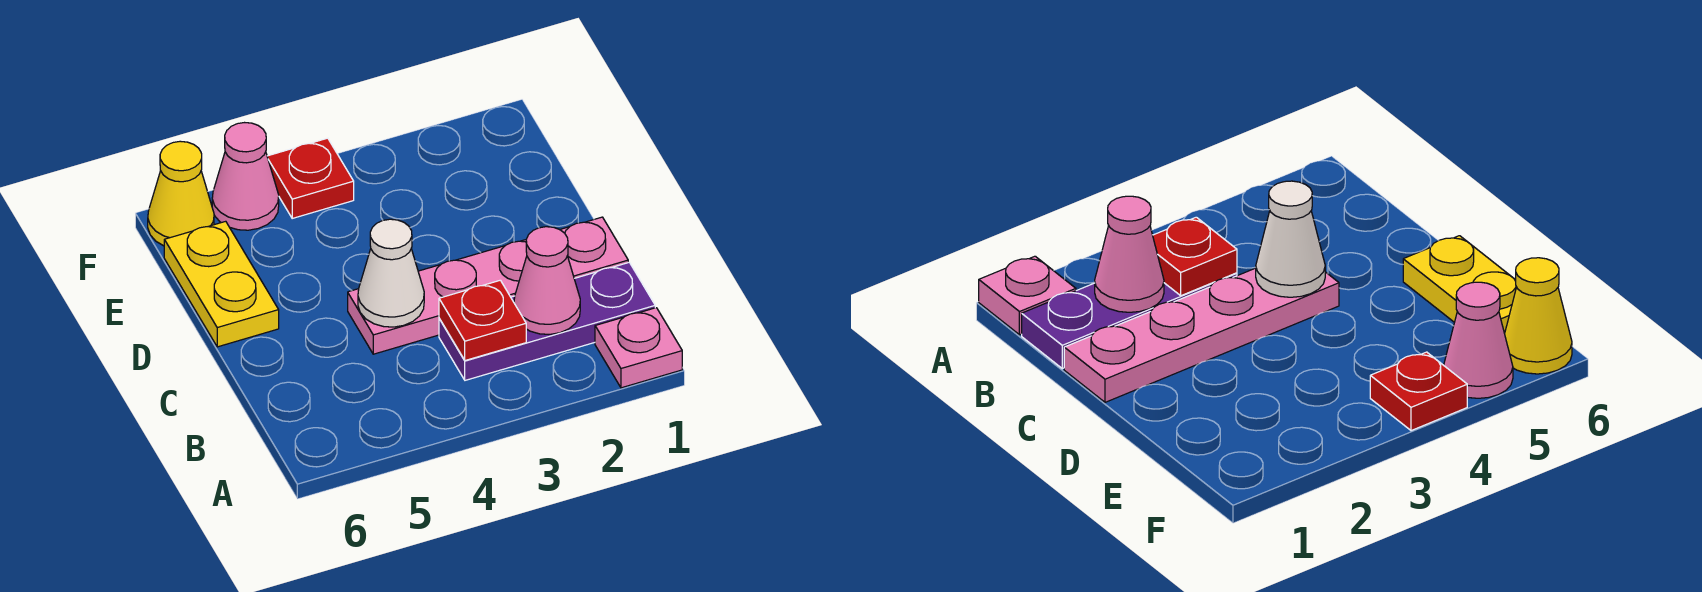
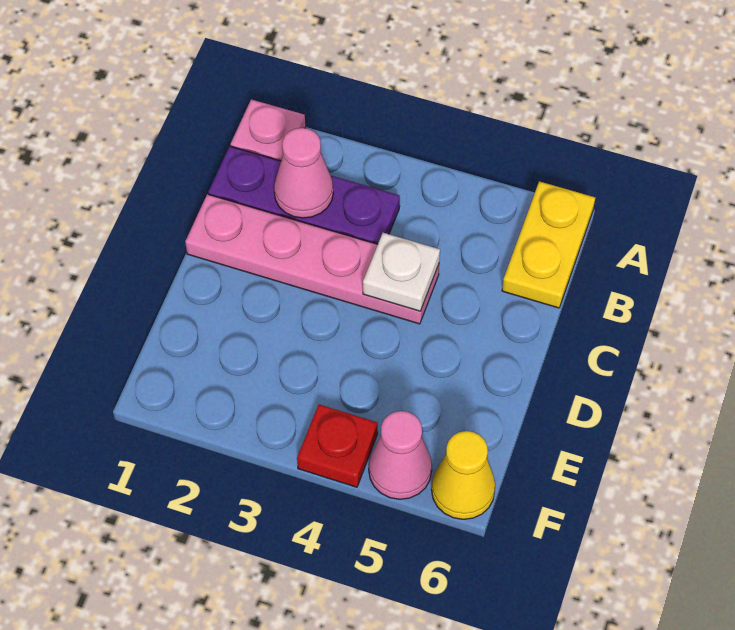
red 1x1 plate [439,280,526,360] -> none
white 1x1 cone [358,219,424,327] -> white 1x1 plate [363,233,440,311]
yellow 1x2 plate [164,221,279,347] -> yellow 1x2 plate moved to [502,181,595,308]

